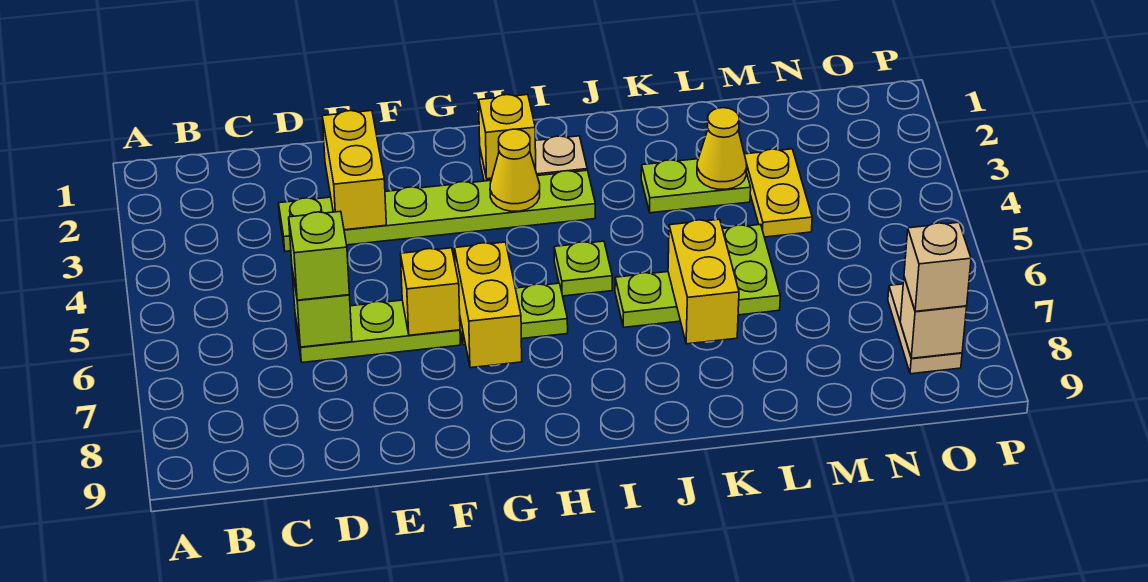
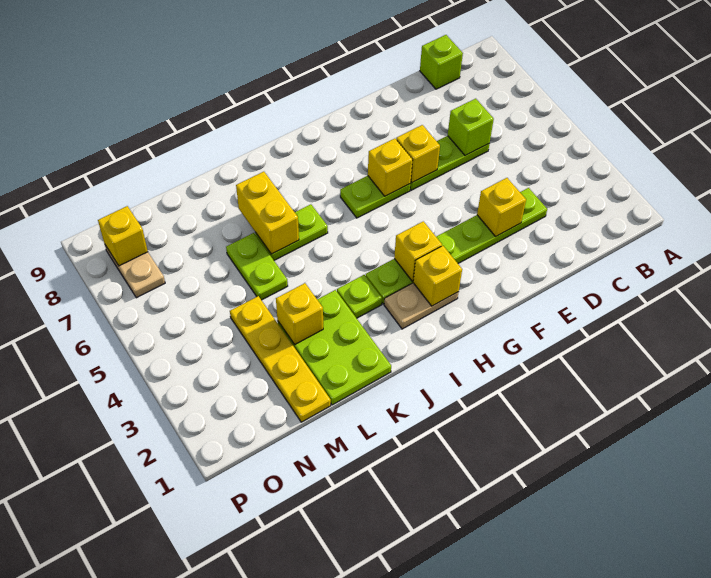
lime 1x1 brick [289,211,349,300] -> lime 1x1 brick moved to [420,35,463,89]
yellow 1x2 brick [322,111,386,230] -> yellow 1x1 brick [477,178,526,237]
yellow 1x2 brick [455,242,522,368] -> yellow 1x1 brick [368,139,413,196]
yellow 1x1 cone [490,129,540,211] -> yellow 1x1 brick [394,221,442,281]
lime 1x1 plate [554,241,612,296] -> lime 1x1 plate moved to [337,275,382,318]
lime 1x2 plate [641,159,751,213] -> lime 2x3 plate [278,290,391,405]
yellow 1x1 cone [697,108,747,189] -> yellow 1x1 brick [276,283,323,344]
yellow 1x2 plate [744,149,812,237] -> yellow 1x4 plate [230,296,331,422]
tan 1x1 brick [900,277,967,358] -> yellow 1x1 brick [98,206,148,266]
tan 1x1 brick [904,222,971,311] -> none

